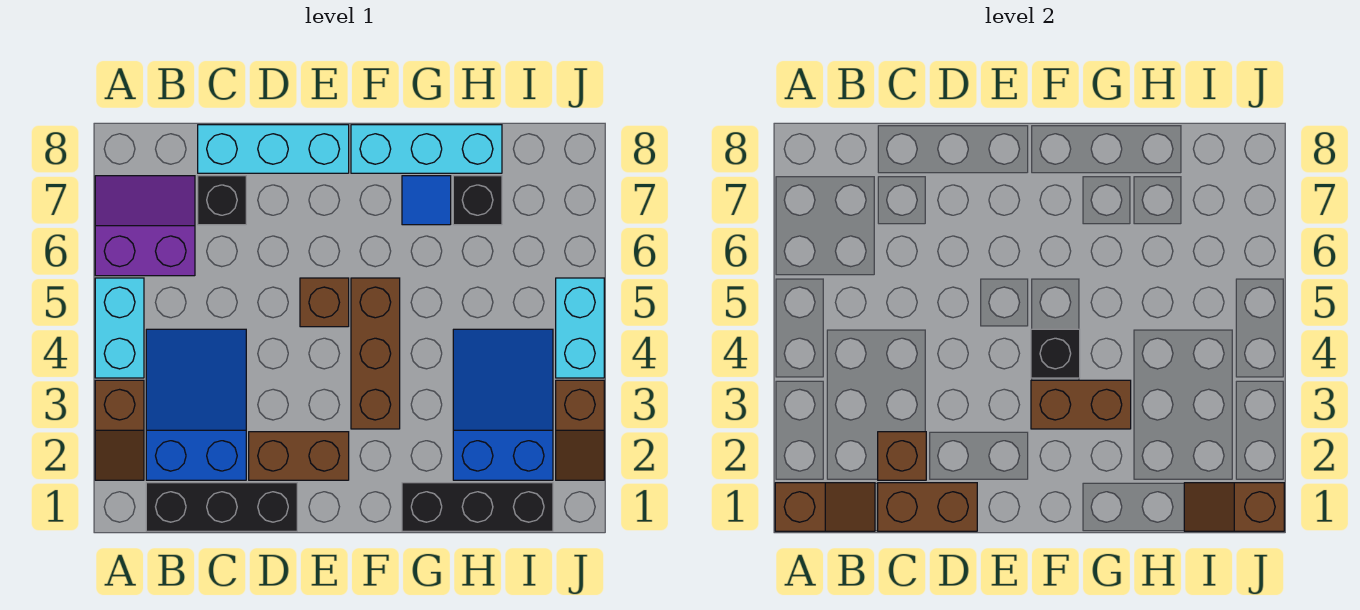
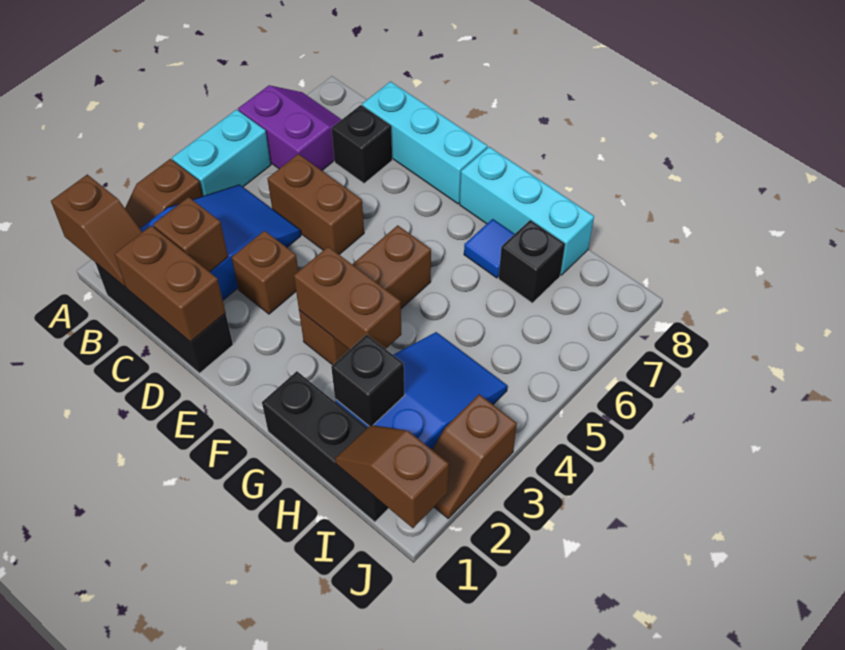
brown 1x2 brick [249,432,349,480] -> brown 1x2 brick moved to [267,154,364,255]
brown 1x1 brick [300,278,349,327] -> brown 1x1 brick moved to [232,231,298,314]
black 1x1 brick [1031,329,1080,378] -> black 1x1 brick moved to [331,334,405,426]
cyan 1x2 brick [556,278,604,378] -> none

